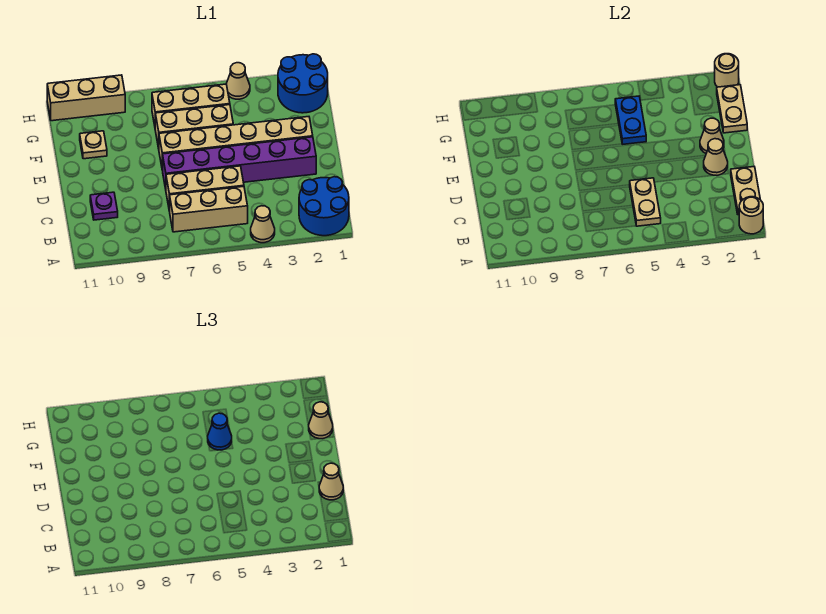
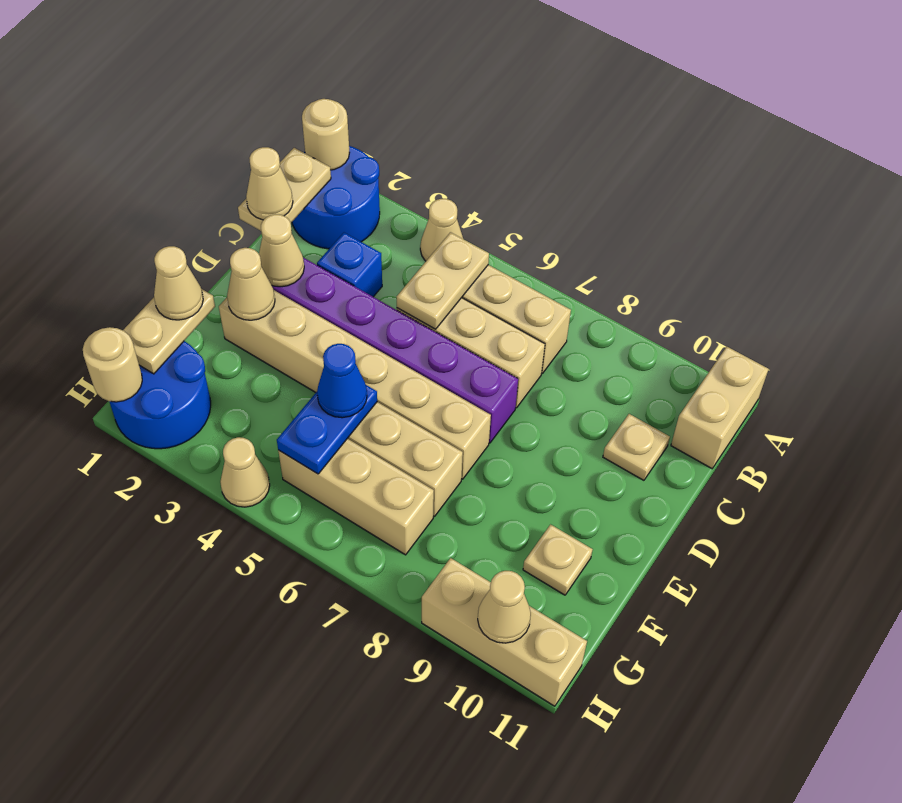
none -> tan 1x2 brick [671,347,768,468]
none -> blue 1x1 brick [317,233,382,297]
purple 1x1 plate [90,192,118,220] -> tan 1x1 plate [603,414,670,480]
none -> tan 1x1 cone [478,571,531,643]

